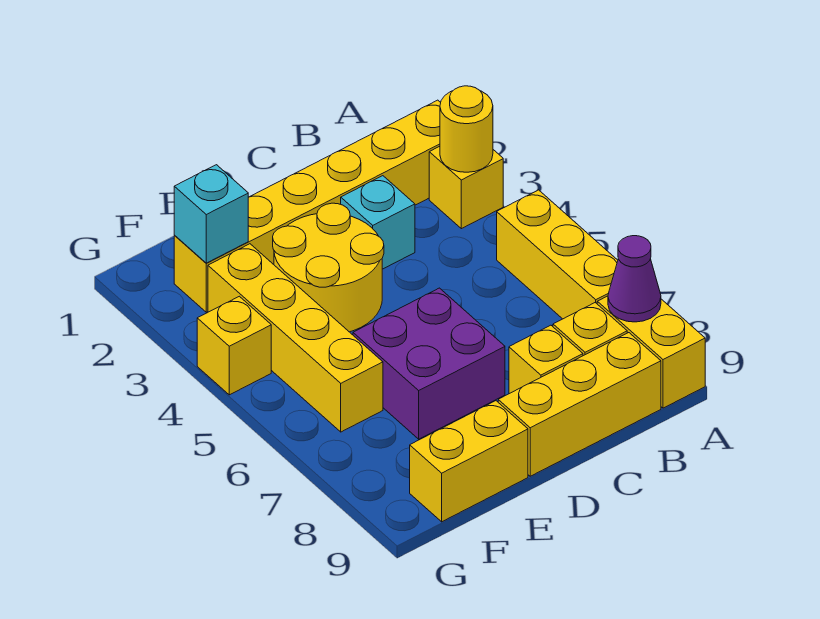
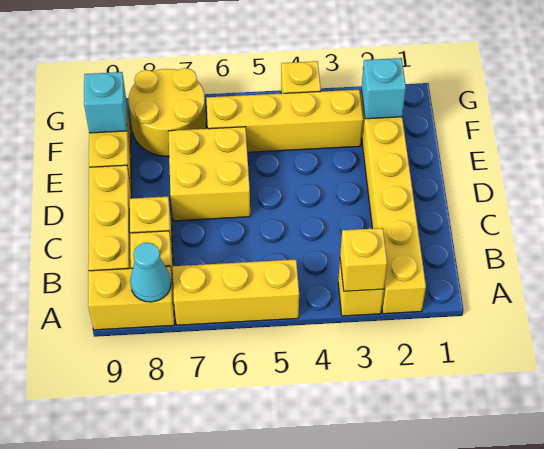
yellow 1x1 round brick [440,86,493,172] -> yellow 1x1 brick [340,228,387,291]
purple 1x1 cone [608,236,661,322] -> cyan 1x1 cone [130,242,171,302]
cyan 1x1 brick [341,176,415,269] -> cyan 1x1 brick moved to [84,72,127,133]
yellow 2x2 round brick [273,203,384,332] -> yellow 2x2 round brick moved to [128,68,206,156]
purple 2x2 brick [353,288,505,439] -> yellow 2x2 brick [168,127,250,221]

